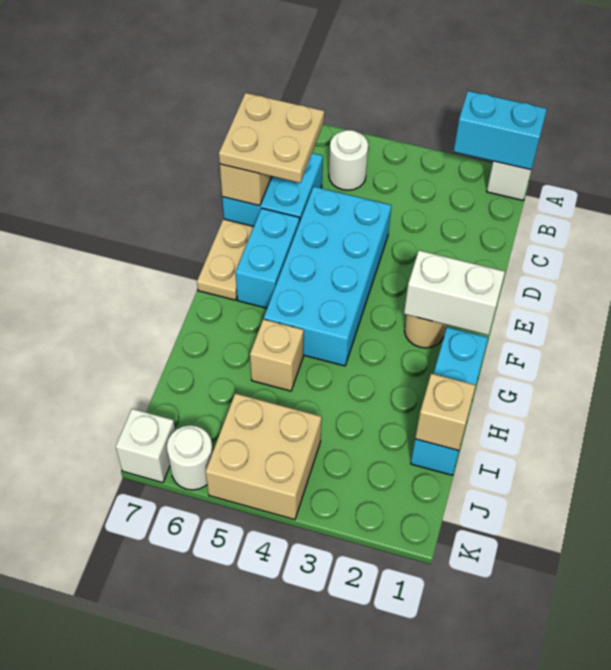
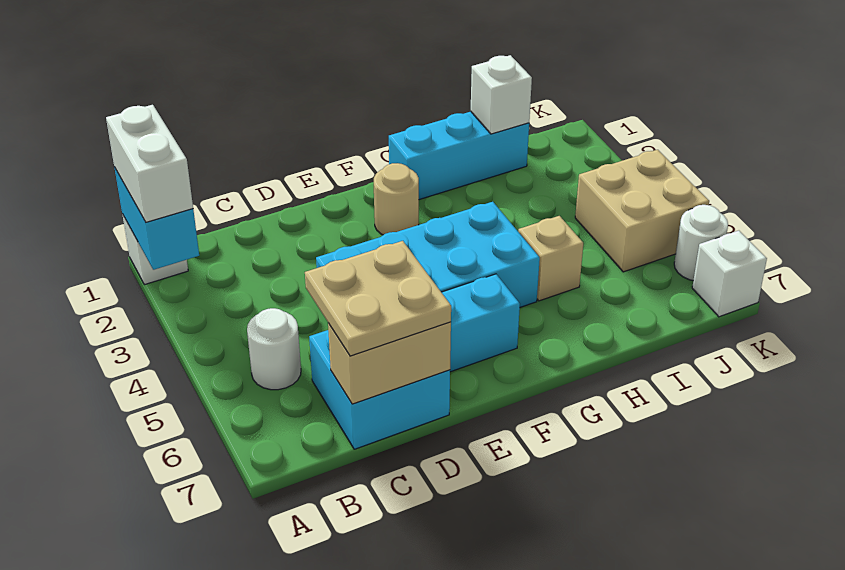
tan 1x2 plate [197,219,254,300] -> none
white 1x2 brick [404,250,505,335] -> white 1x2 brick moved to [106,105,193,222]
tan 1x1 brick [415,373,476,451] -> white 1x1 brick [471,55,532,134]

